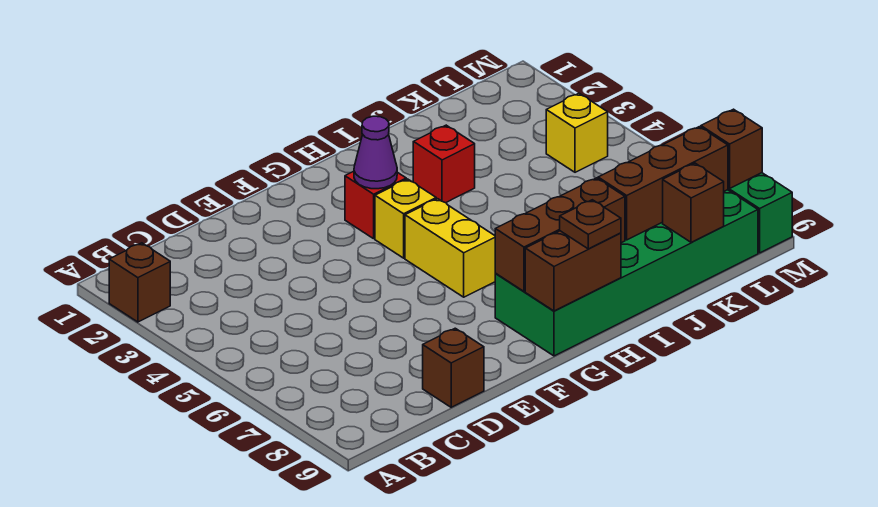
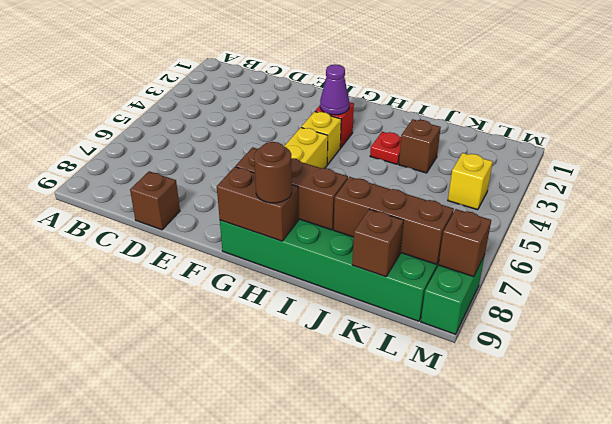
brown 1x1 brick [109,243,170,322] -> brown 1x1 brick moved to [399,119,441,173]
brown 1x1 plate [560,200,621,249] -> brown 1x1 round brick [254,142,292,203]
red 1x1 brick [413,125,475,203] -> red 1x1 plate [370,132,401,164]

